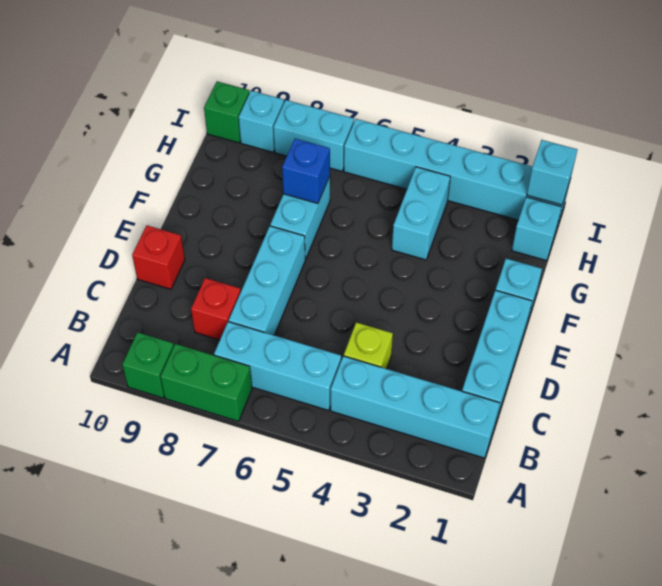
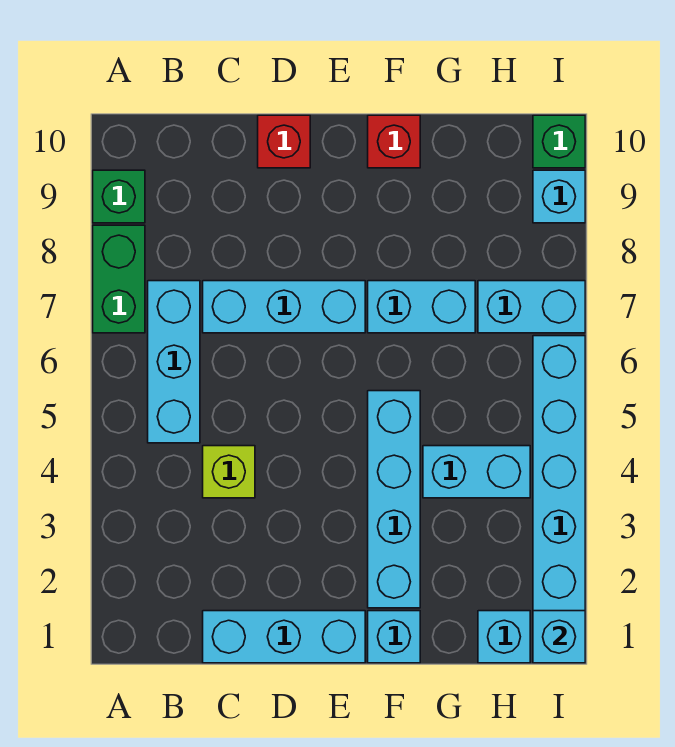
cyan 1x4 brick [331,356,500,458] -> cyan 1x4 brick moved to [368,391,420,608]
red 1x1 brick [191,278,241,340] -> red 1x1 brick moved to [368,115,420,168]
blue 1x1 brick [282,139,330,203] -> none
cyan 1x2 brick [274,100,354,171] -> cyan 1x2 brick turned to [478,281,585,333]

